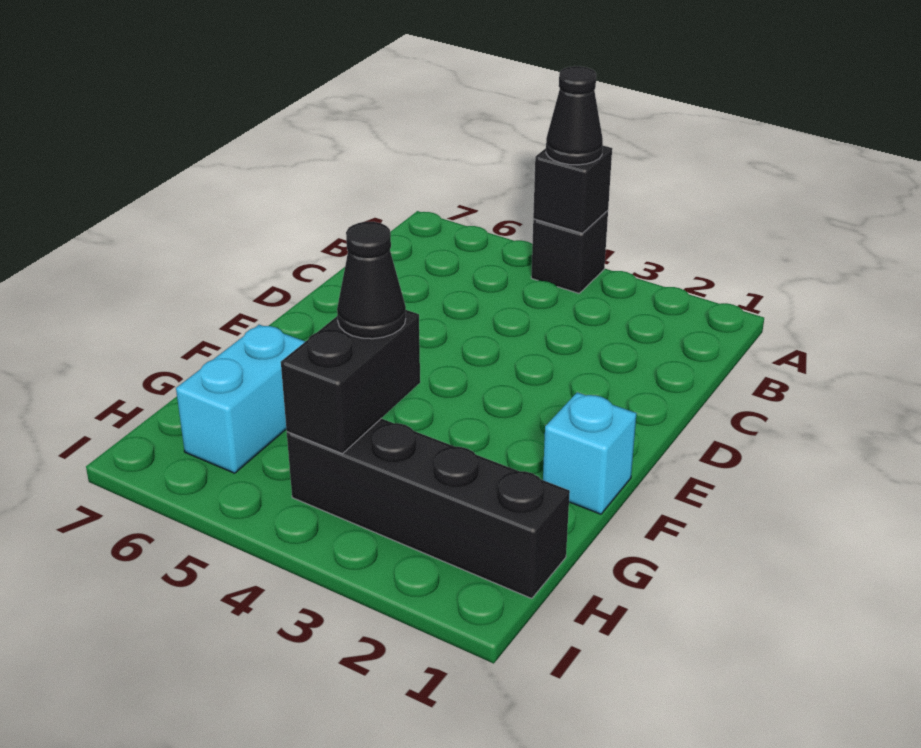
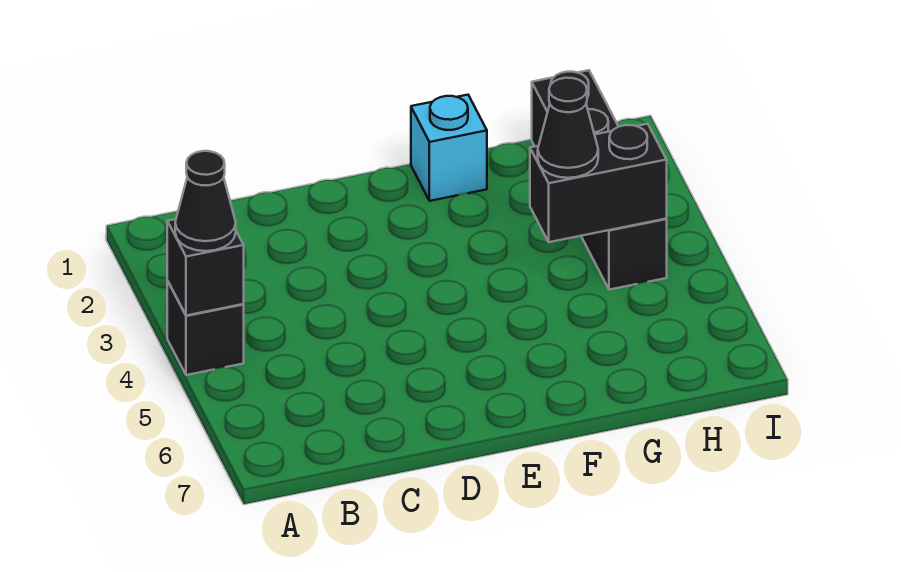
cyan 1x2 brick [176,325,306,473] -> none

